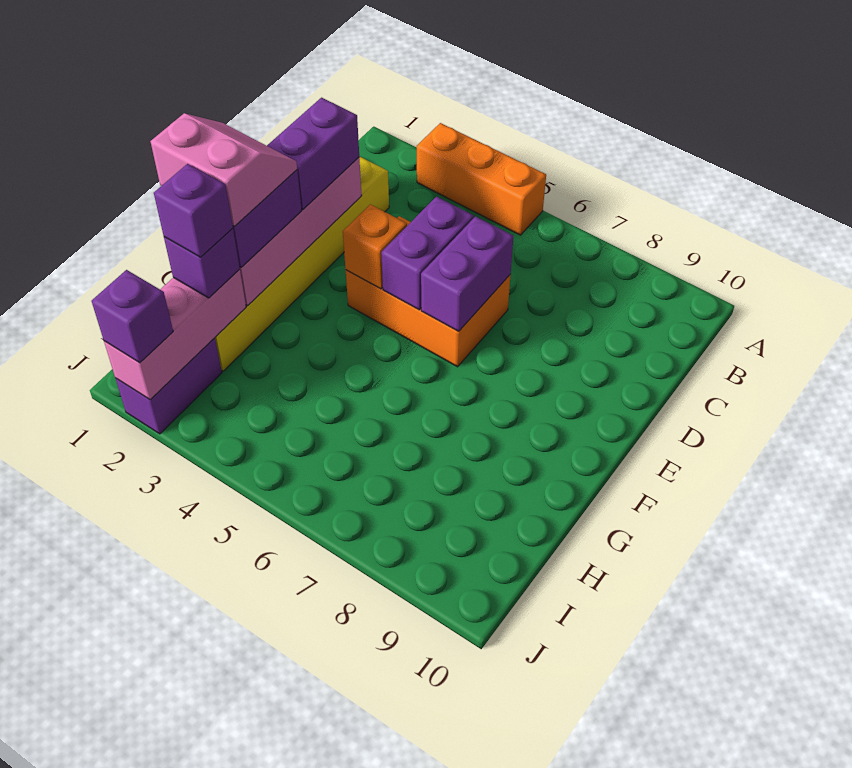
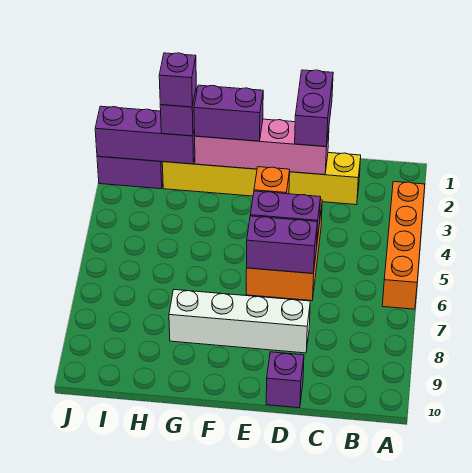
orange 1x3 brick [417,123,546,235] -> orange 1x4 brick [382,182,425,309]
purple 1x2 brick [267,98,359,209] -> purple 1x2 brick turned to [295,70,333,147]
none -> white 1x4 brick [169,290,310,353]
pink 2x2 slope [151,113,297,226] -> none
pink 1x3 brick [104,269,246,400] -> purple 1x3 brick [95,106,195,164]
purple 1x1 brick [92,270,173,363] -> purple 1x1 brick moved to [266,352,304,408]

